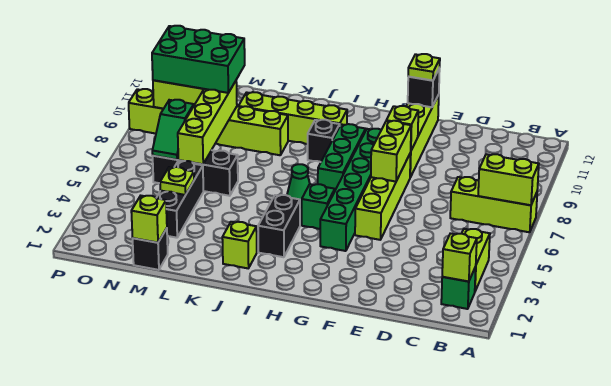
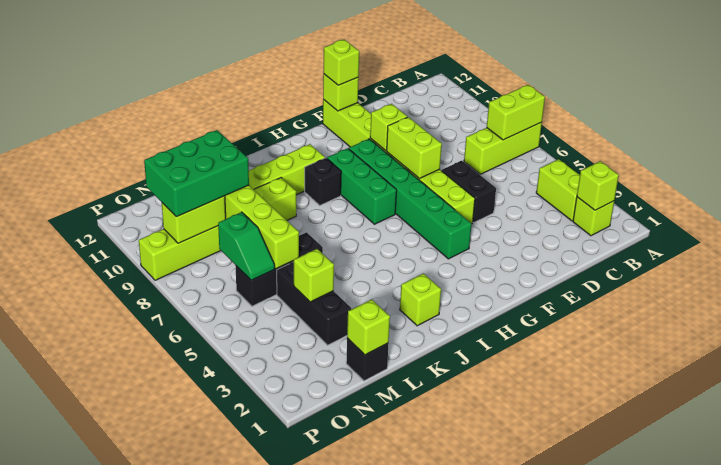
green 1x1 brick [441,267,476,309] -> lime 1x1 brick [573,197,614,236]
black 1x1 brick [408,68,440,107] -> lime 1x1 brick [323,74,359,111]
lime 1x1 plate [408,54,440,81] -> lime 1x1 brick [324,39,359,85]
green 1x1 brick [302,184,335,229] -> none
black 1x2 brick [258,195,300,257] -> black 1x2 brick moved to [442,161,496,222]
green 1x1 cone [287,164,310,208] -> none
lime 1x1 plate [160,167,194,195] -> lime 1x1 brick [294,249,334,302]

